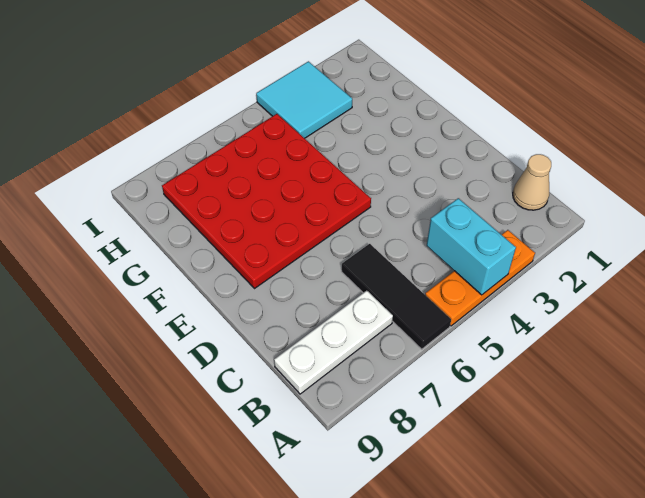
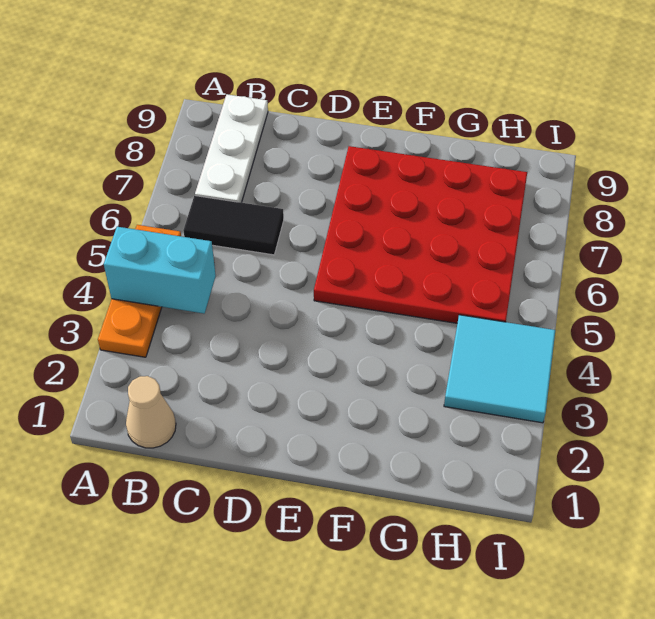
black 1x3 tile [341,244,451,349] -> black 1x2 tile [183,196,284,255]

